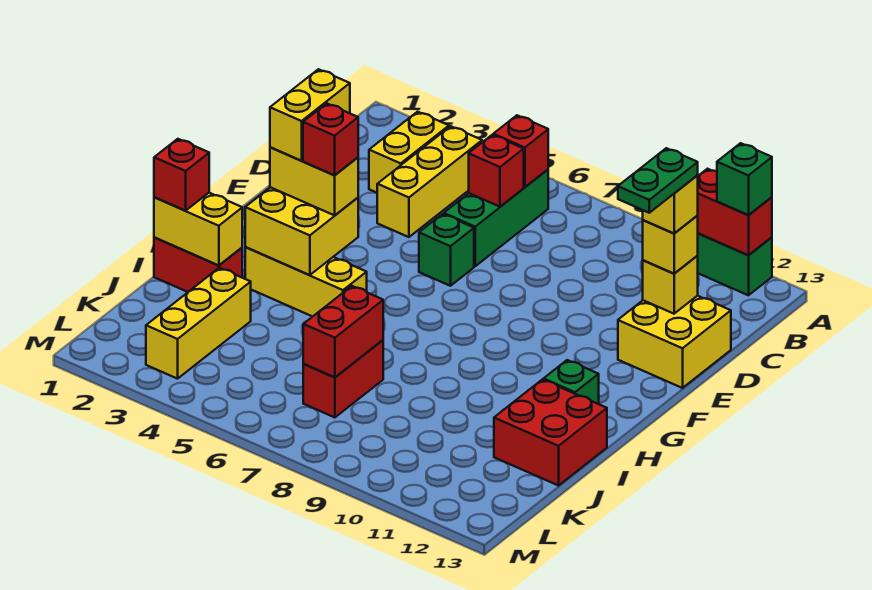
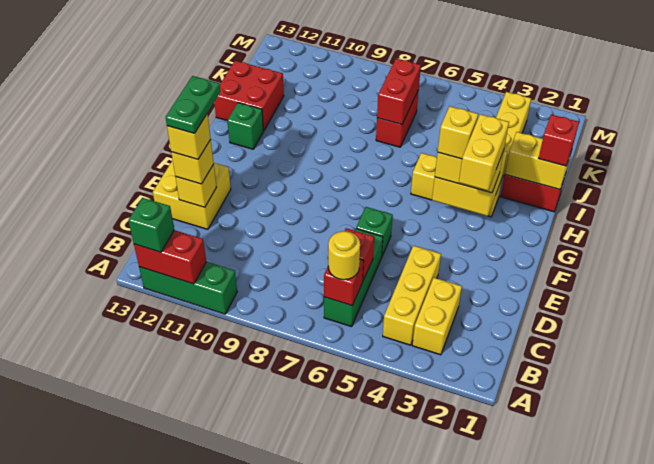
none -> yellow 1x1 round brick [328,231,360,280]
red 1x1 brick [303,103,358,175] -> yellow 1x1 brick [438,106,478,159]

